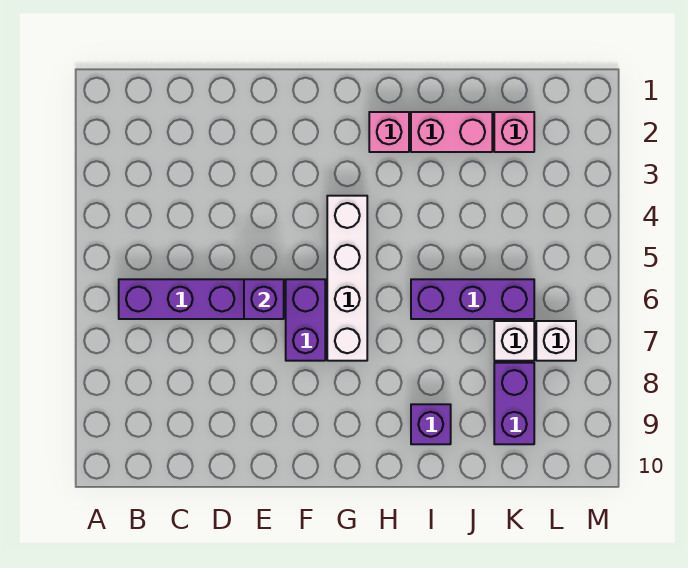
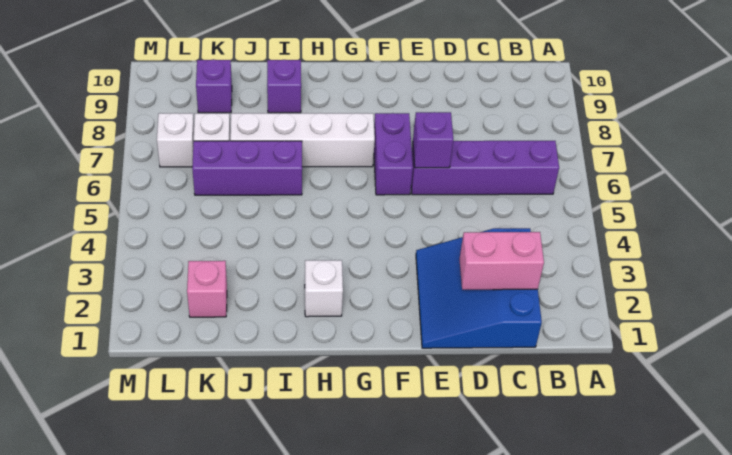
none -> blue 3x3 slope [416,228,542,348]
white 1x4 brick [327,196,367,361] -> white 1x4 brick turned to [230,113,375,167]
pink 1x1 brick [369,112,409,152] -> white 1x1 brick [305,260,343,317]
pink 1x2 brick [411,112,492,152] -> pink 1x2 brick moved to [459,232,544,290]
purple 1x2 brick [494,363,534,444] -> purple 1x1 brick [196,59,232,113]

